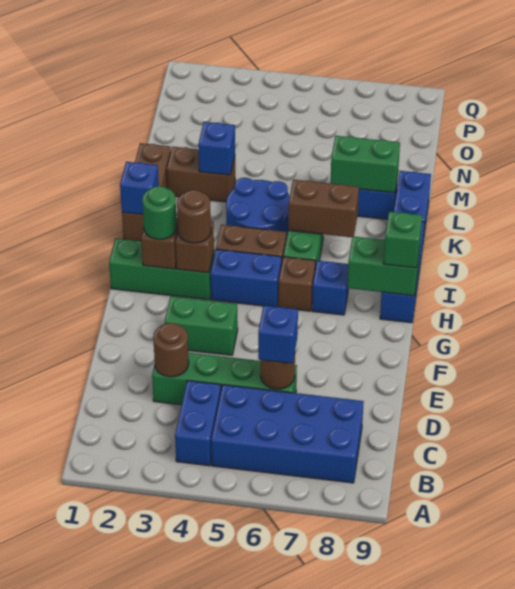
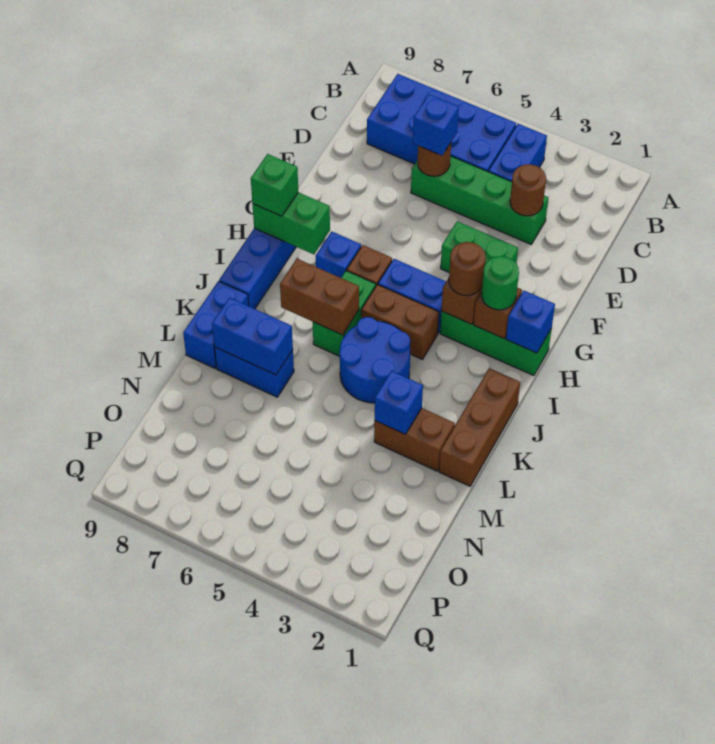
blue 1x1 brick [120,162,159,215] -> blue 1x1 brick moved to [506,291,555,353]
green 1x2 brick [330,136,400,193] -> blue 1x2 brick [212,298,293,375]

